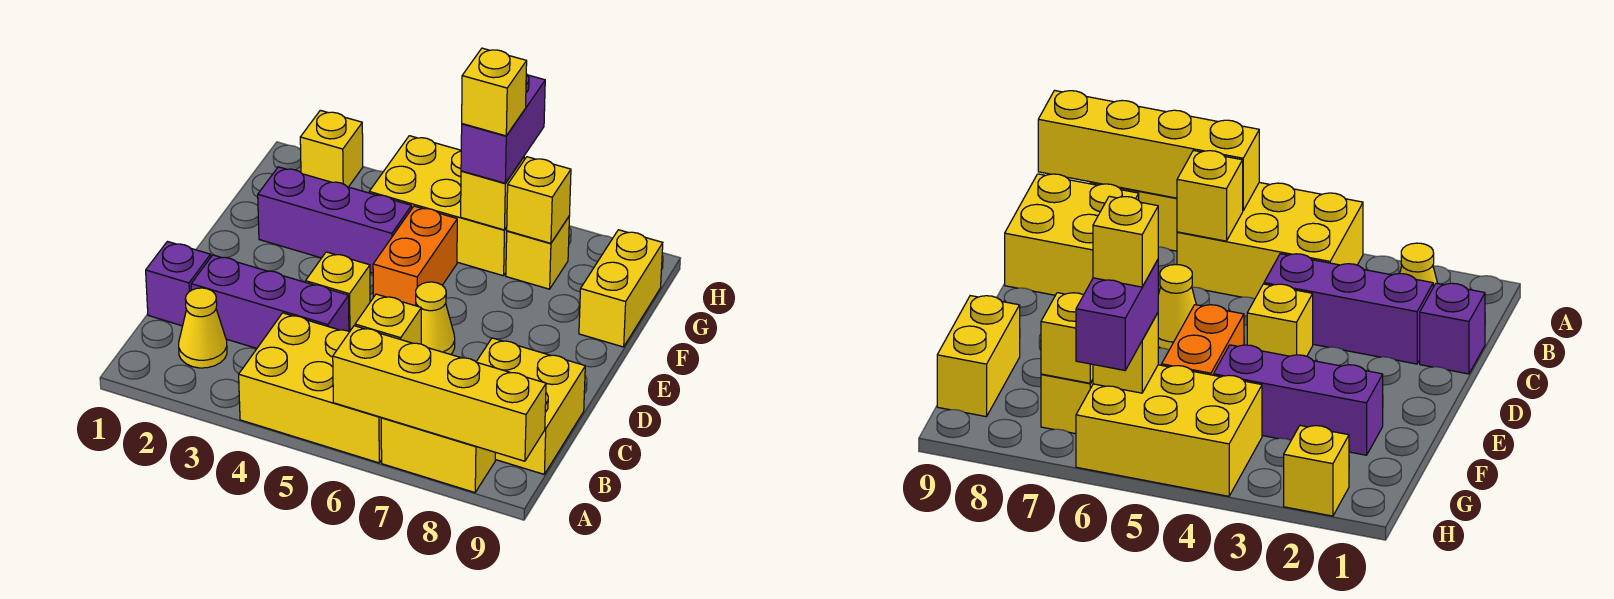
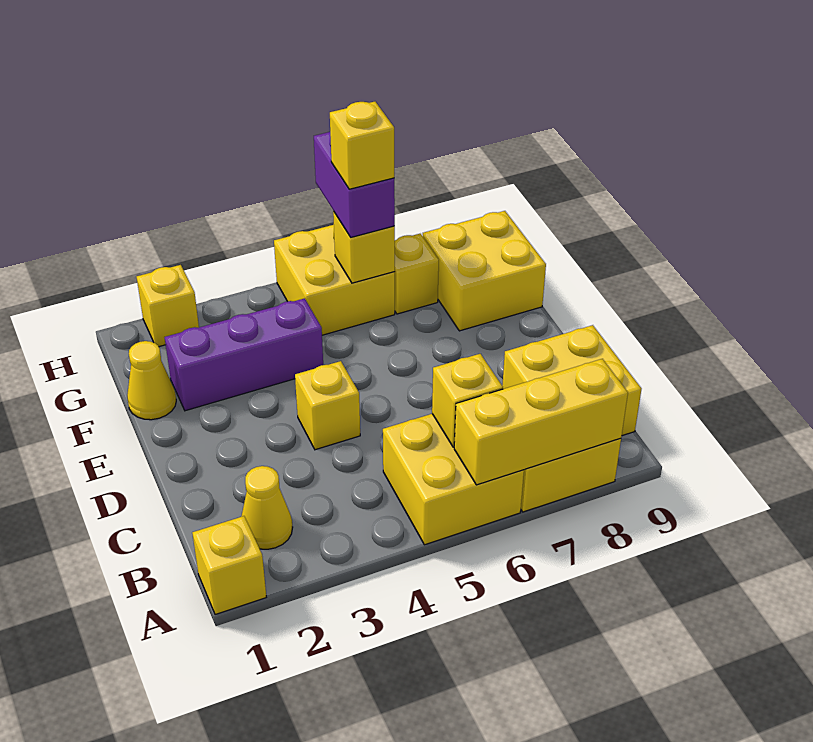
yellow 2x3 brick [239,313,382,463] -> yellow 2x2 brick [383,414,524,545]
yellow 1x4 brick [333,326,546,461] -> yellow 1x3 brick [454,359,628,485]
purple 1x1 brick [146,242,211,326] -> none
purple 1x3 brick [191,255,349,348] -> none
yellow 1x1 cone [415,282,455,355] -> yellow 1x1 cone moved to [127,341,176,420]
orange 1x2 brick [373,206,457,305] -> none
yellow 1x2 brick [579,230,663,347] -> yellow 2x2 brick [423,211,546,331]
yellow 2x3 brick [369,136,507,276] -> yellow 2x2 brick [274,225,395,335]
yellow 1x1 brick [507,157,571,243] -> yellow 1x1 brick moved to [192,516,266,615]

